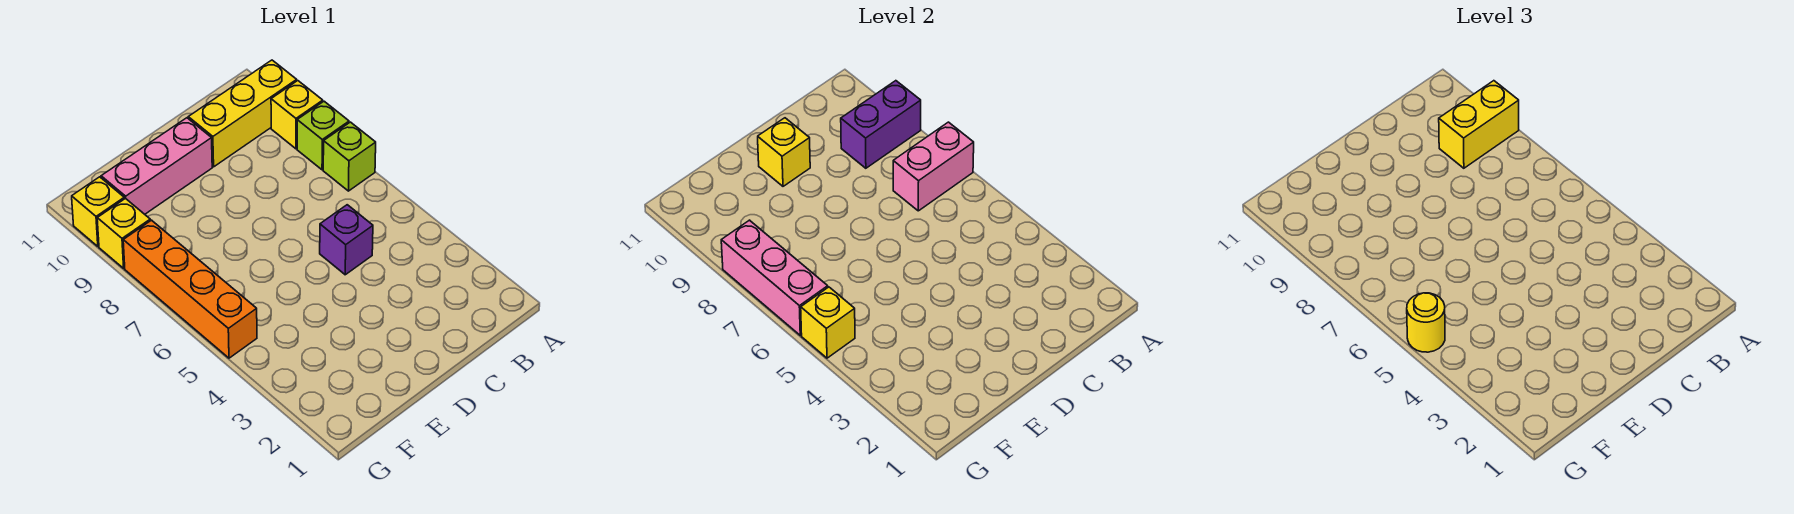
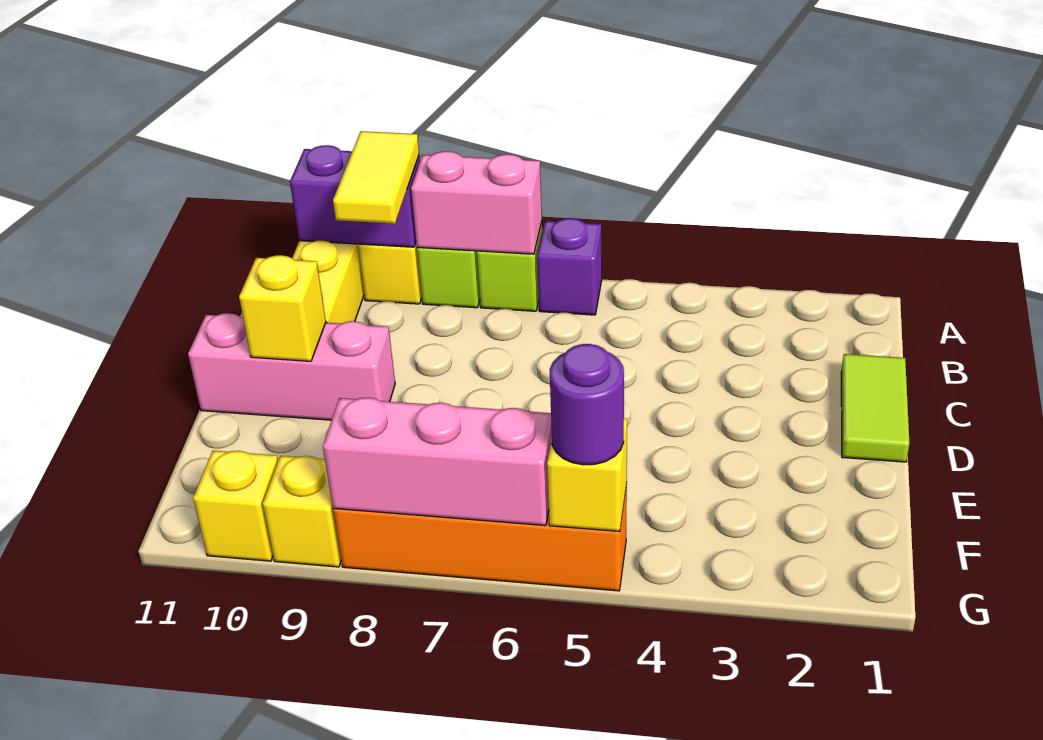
pink 1x2 brick [893,122,974,211] -> pink 1x2 brick turned to [411,151,542,254]
purple 1x2 brick [841,81,921,168] -> purple 1x2 brick turned to [290,145,420,247]
yellow 1x2 brick [1439,81,1519,168] -> yellow 1x2 tile [333,131,419,224]
none -> lime 1x2 tile [841,354,909,462]
purple 1x1 brick [320,205,373,275] -> purple 1x1 brick moved to [537,218,602,315]
pink 1x3 brick [101,118,212,214] -> pink 1x3 brick turned to [188,313,395,420]
yellow 1x1 round brick [1407,293,1445,352] -> purple 1x1 round brick [550,344,624,465]

